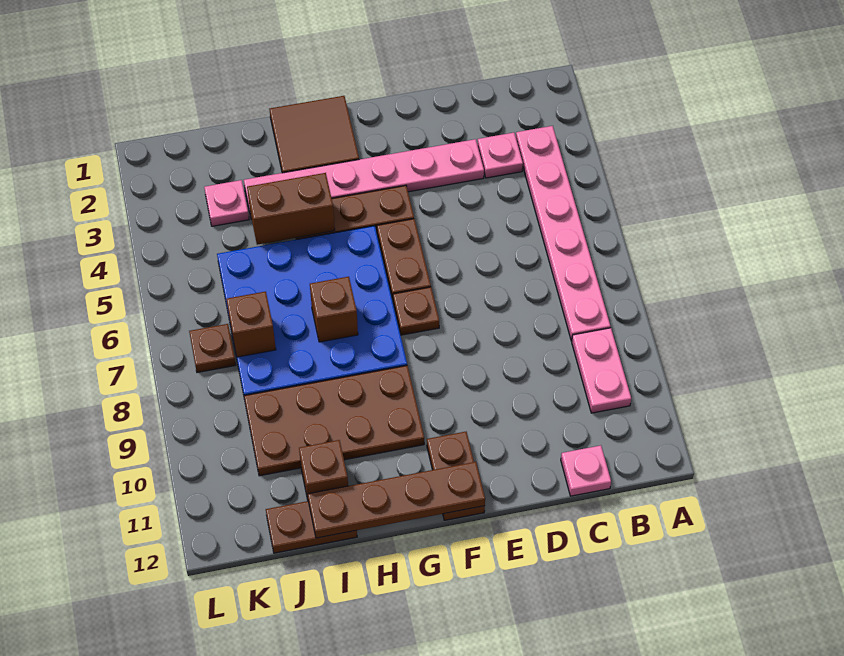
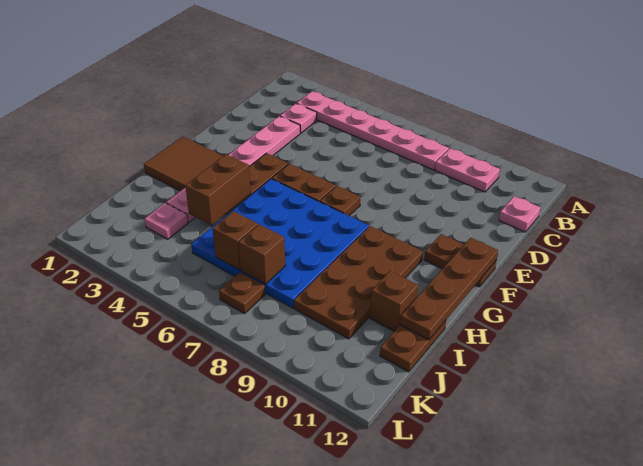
brown 1x1 brick [310,277,358,342] -> brown 1x1 brick moved to [213,211,258,270]

